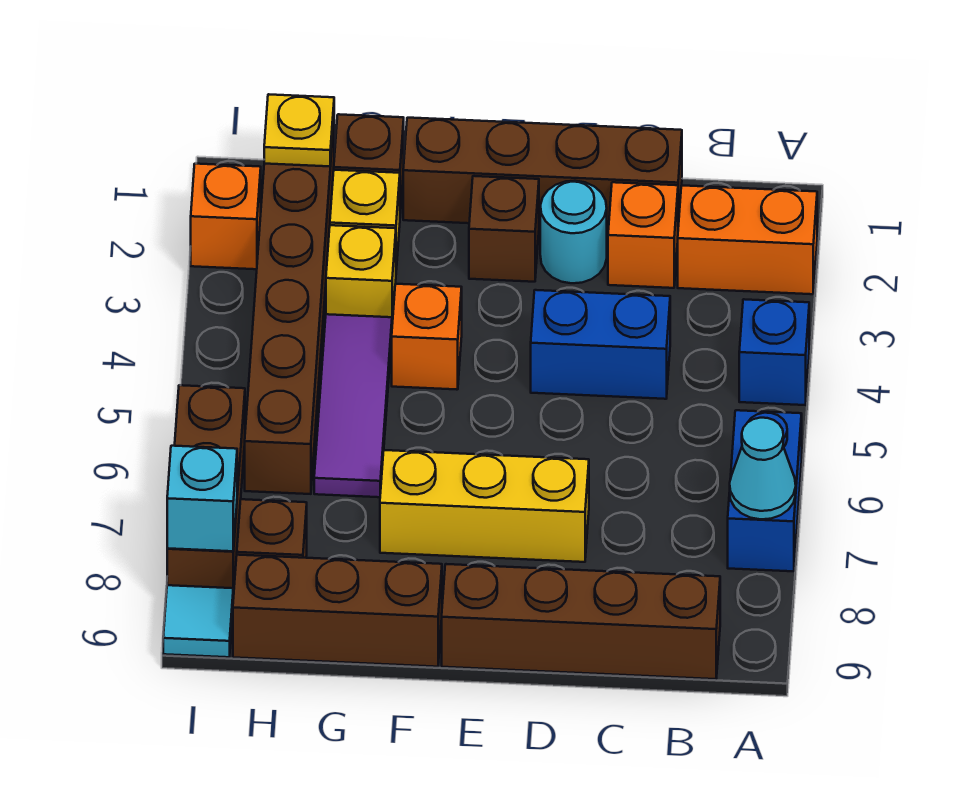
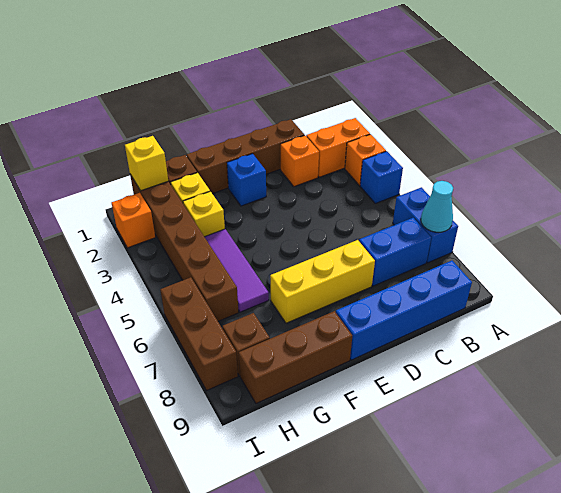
brown 1x4 brick [442,564,720,679] -> blue 1x4 brick [336,261,472,360]
blue 1x2 brick [531,290,670,399] -> blue 1x2 brick moved to [359,218,431,286]
cyan 1x1 round brick [540,181,607,283] -> none
brown 1x1 brick [469,176,539,282] -> blue 1x1 brick [227,154,266,206]
orange 1x1 brick [392,284,462,390] -> orange 1x1 brick moved to [345,134,386,185]
yellow 1x1 plate [264,94,334,166] -> yellow 1x1 brick [125,136,168,191]
cyan 1x1 brick [167,446,237,551] -> none
cyan 1x1 tile [163,585,233,657] -> none

